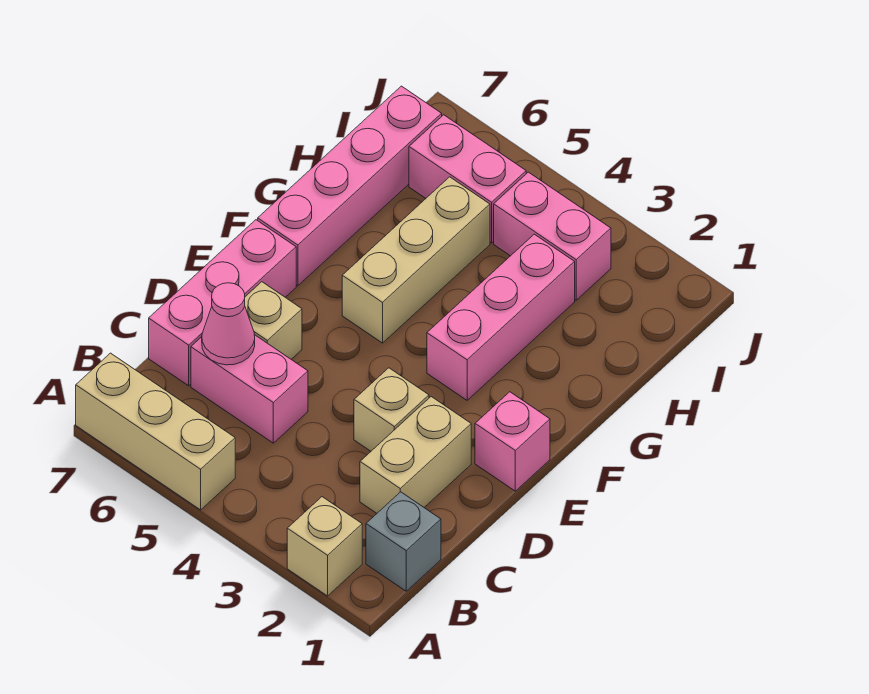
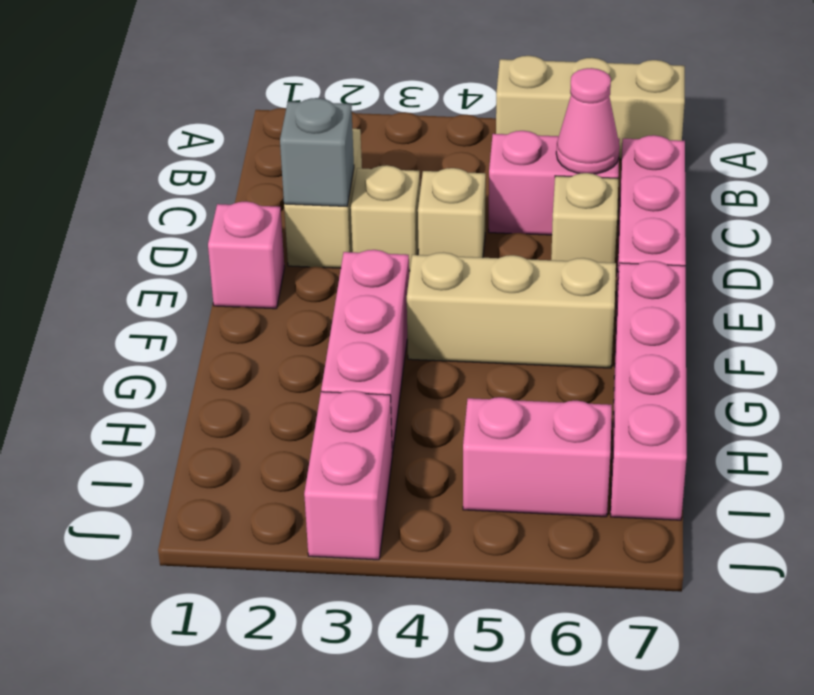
tan 1x1 brick [287,497,362,596] -> tan 1x1 brick moved to [418,168,486,258]
grey 1x1 brick [366,492,441,591] -> grey 1x1 brick moved to [280,98,354,207]
tan 1x3 brick [342,177,490,343] -> tan 1x3 brick turned to [407,252,616,368]
pink 1x2 brick [494,172,611,300] -> pink 1x2 brick turned to [304,391,392,560]

